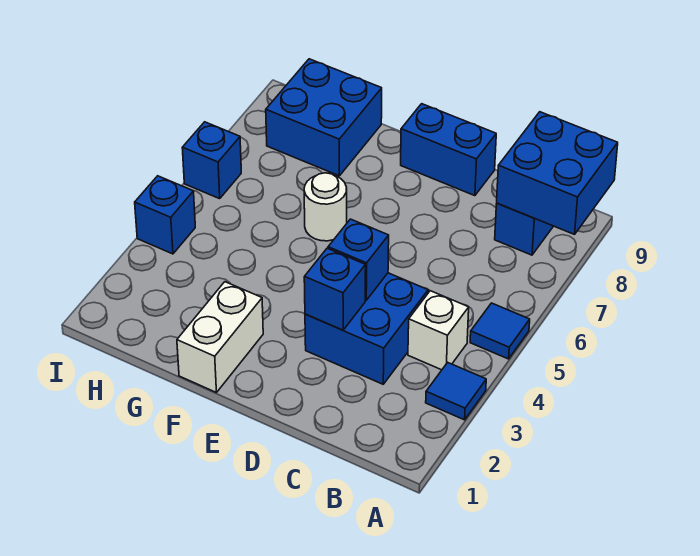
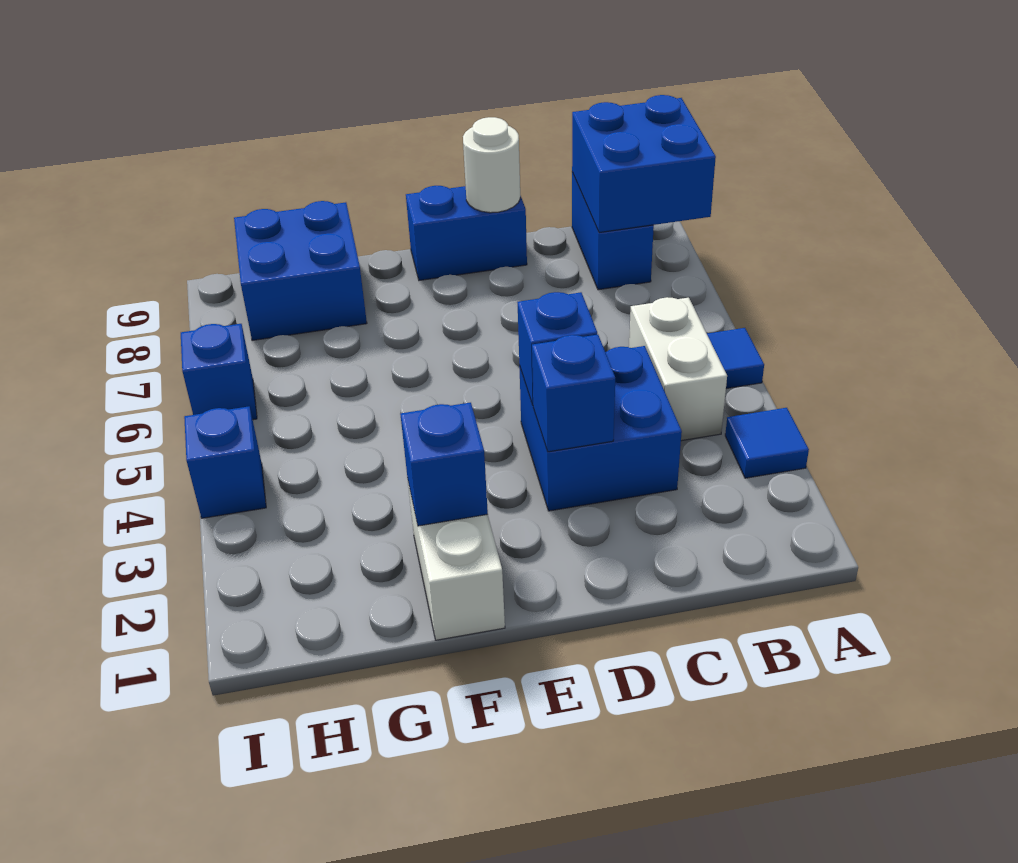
white 1x1 brick [408,291,469,370] -> white 1x2 brick [629,297,727,441]
none -> blue 1x1 brick [400,403,488,526]
white 1x1 round brick [304,173,347,241] -> white 1x1 round brick moved to [463,117,520,213]

